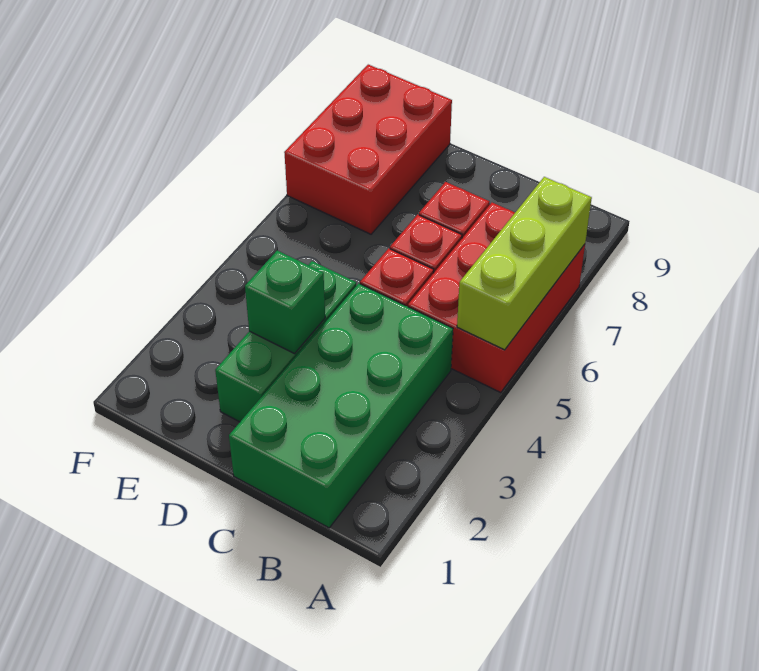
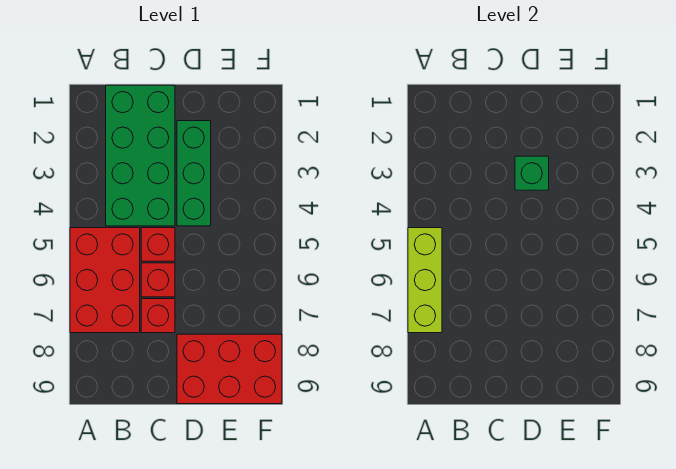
red 2x3 brick [284,65,452,234] -> red 2x3 brick turned to [177,334,282,404]

